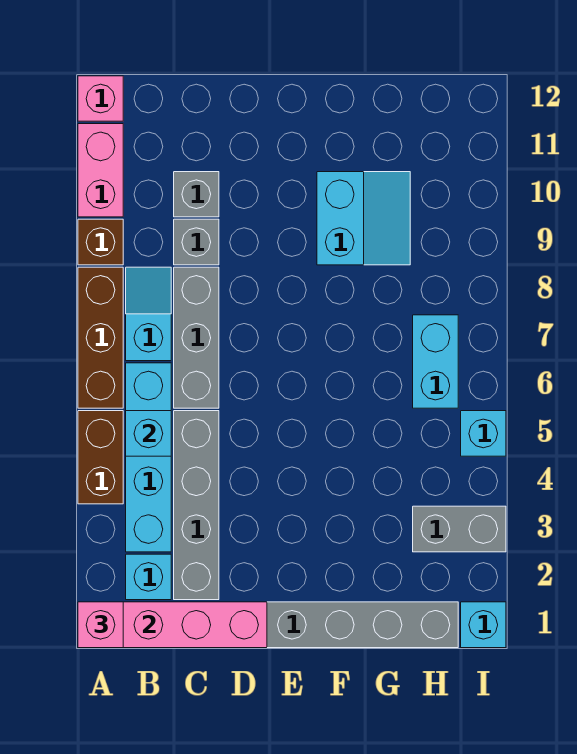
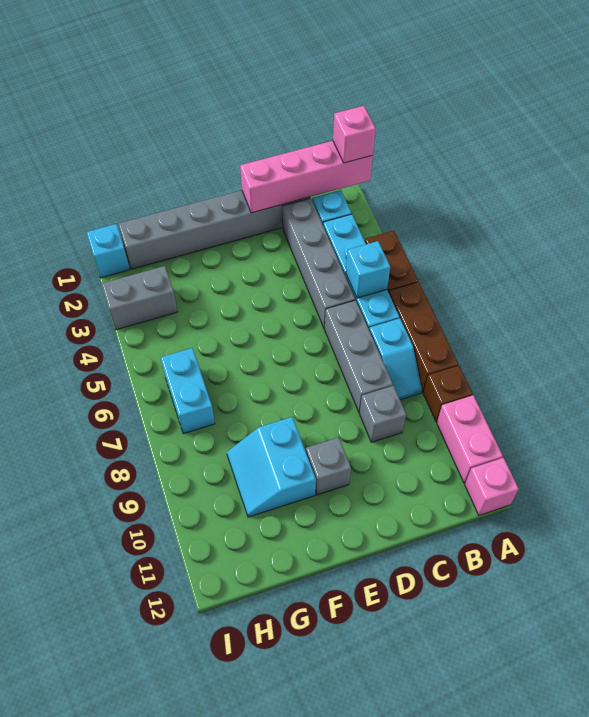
grey 1x1 brick [174,172,219,217] -> grey 1x1 brick moved to [306,438,351,495]
cyan 1x1 brick [461,411,506,456] -> none

